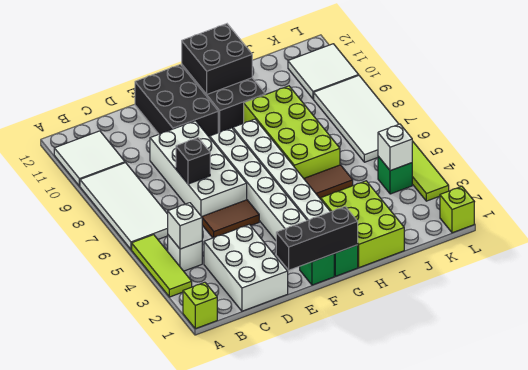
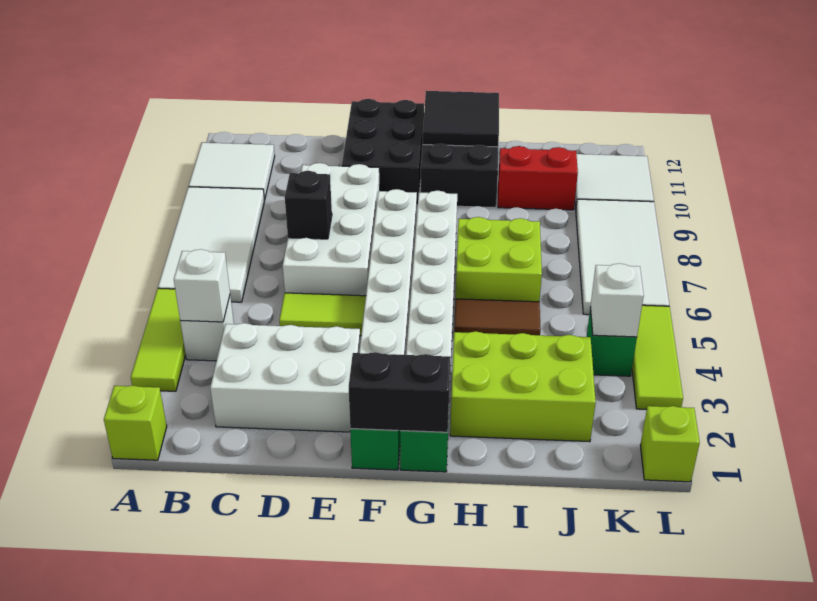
white 2x3 brick [204,225,288,311] -> white 2x3 brick turned to [210,323,360,432]
brown 1x2 tile [202,200,259,238] -> lime 1x2 tile [279,293,366,336]
black 1x3 brick [276,207,358,270] -> black 1x2 brick [349,352,450,432]
black 2x2 brick [182,24,252,94] -> black 2x2 tile [423,91,499,147]
lime 2x3 brick [321,181,404,267] -> lime 2x3 brick turned to [450,331,596,442]
lime 2x4 brick [244,86,340,178] -> lime 2x2 brick [455,217,542,302]
none -> red 1x2 brick [498,146,578,210]

